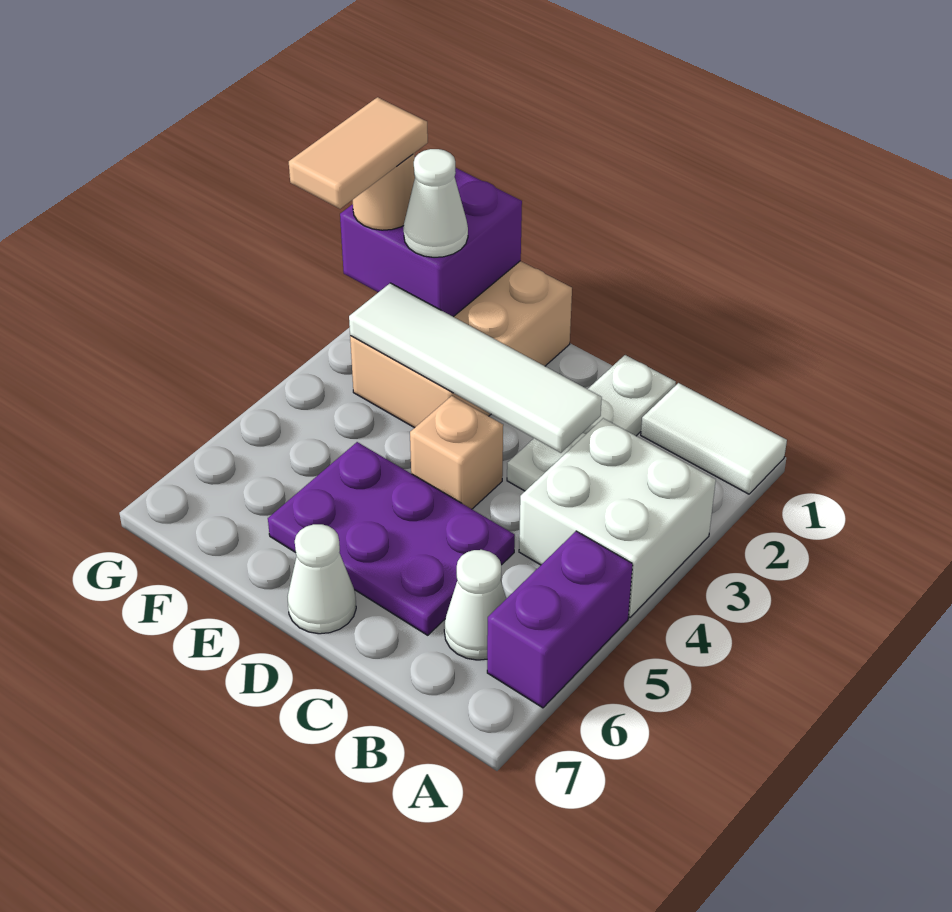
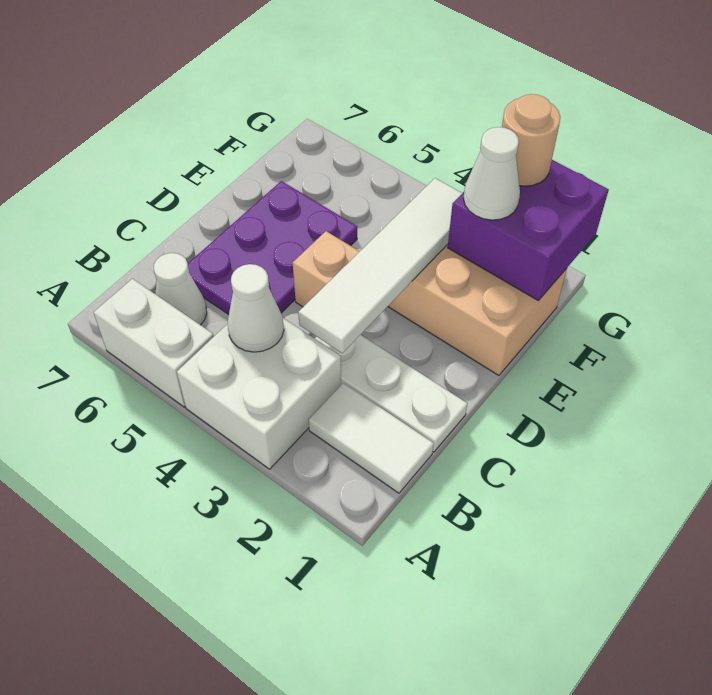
white 1x2 tile [641,383,787,494] -> white 1x2 tile turned to [309,383,434,493]
purple 1x2 brick [487,531,633,708] -> white 1x2 brick [94,279,214,407]
white 1x1 cone [288,524,356,634] -> white 1x1 cone moved to [228,264,284,352]
tan 1x2 tile [289,97,428,209] -> none

